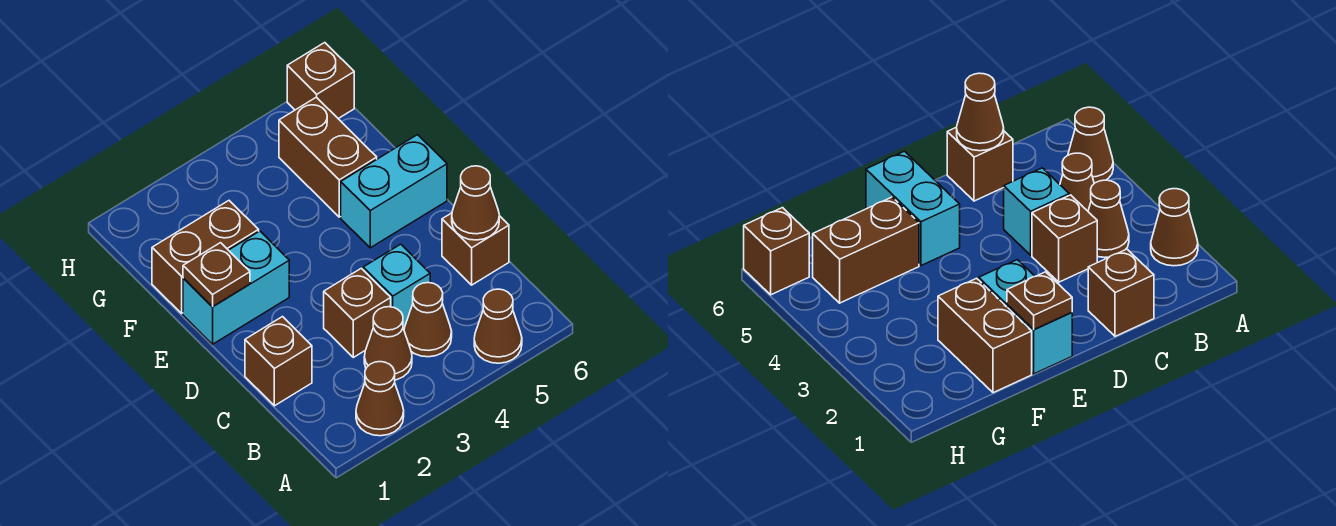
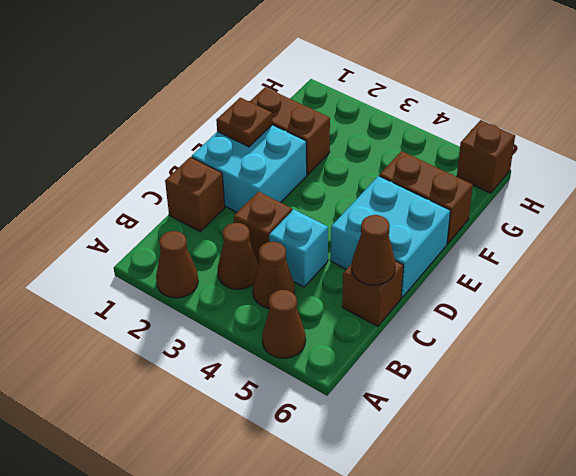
cyan 1x2 brick [183,231,289,344] -> cyan 2x2 brick [192,125,307,212]
cyan 1x2 brick [341,135,447,248] -> cyan 2x2 brick [331,176,450,298]
brown 1x2 brick [279,97,377,217] -> brown 1x2 brick turned to [379,151,473,244]

